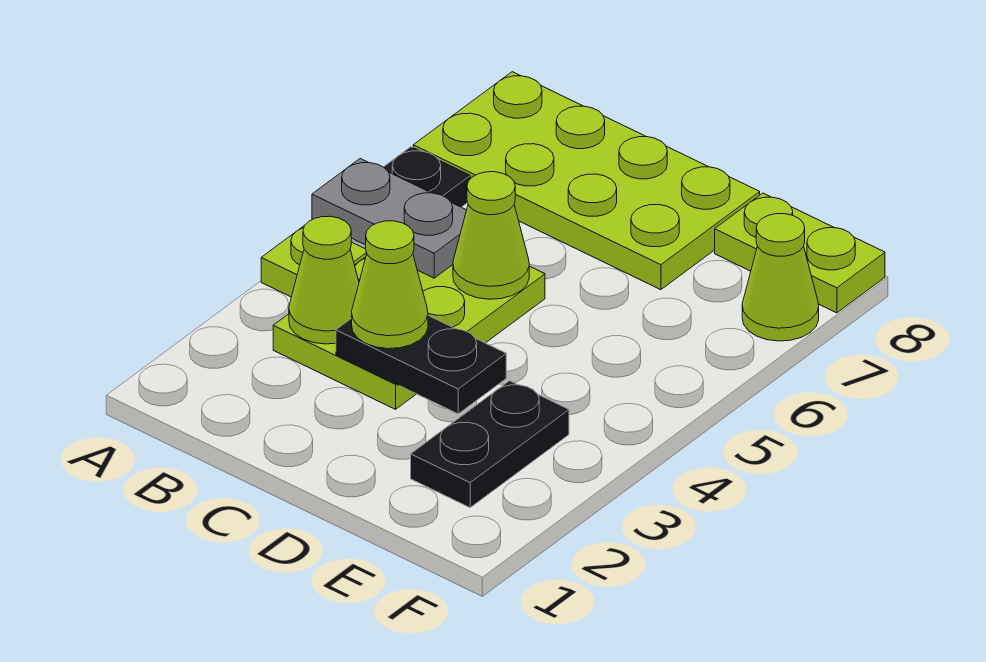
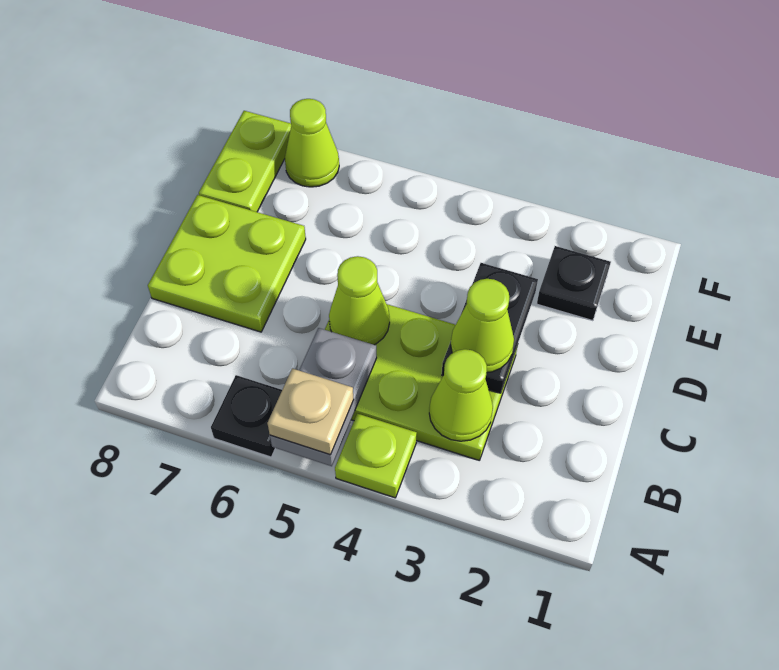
none -> tan 1x1 plate [267,368,354,455]
lime 2x4 plate [413,72,760,290] -> lime 2x2 plate [148,195,306,332]
black 1x2 plate [411,381,569,507] -> black 1x1 plate [537,246,611,321]

